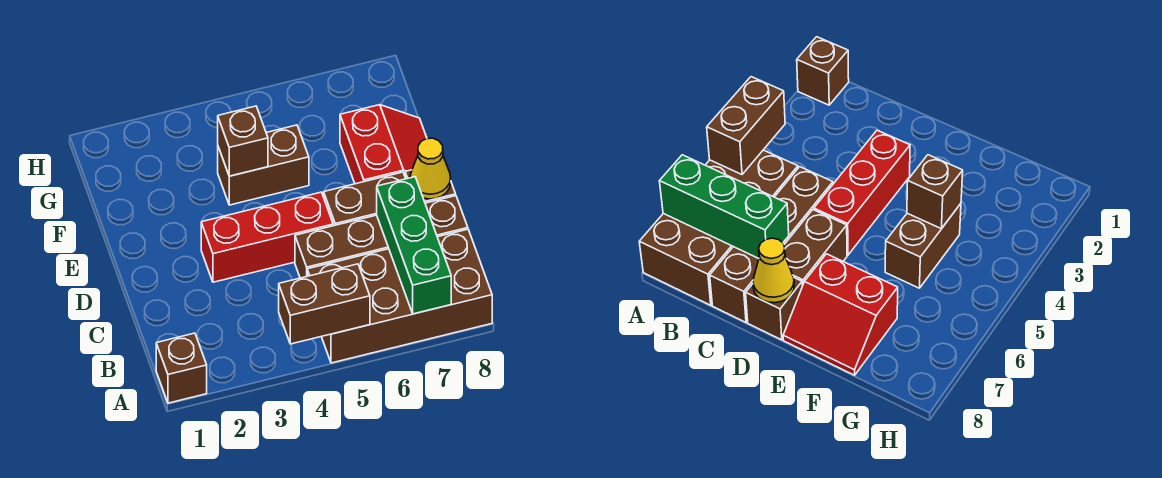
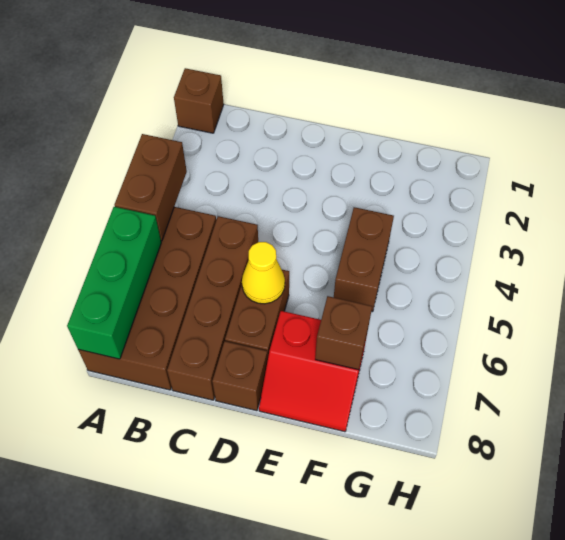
green 1x3 brick [377,177,451,314] -> green 1x3 brick turned to [67,207,161,359]
red 1x3 brick [201,192,333,282] -> none
yellow 1x1 cone [410,138,451,199] -> yellow 1x1 cone moved to [242,242,285,304]
brown 1x1 brick [218,106,268,176] -> brown 1x1 brick moved to [315,296,372,370]

